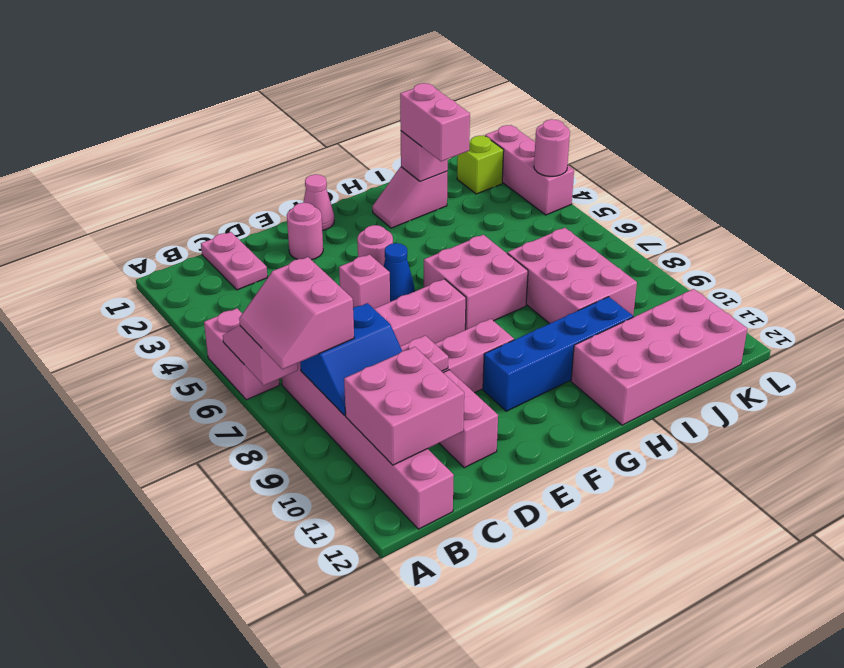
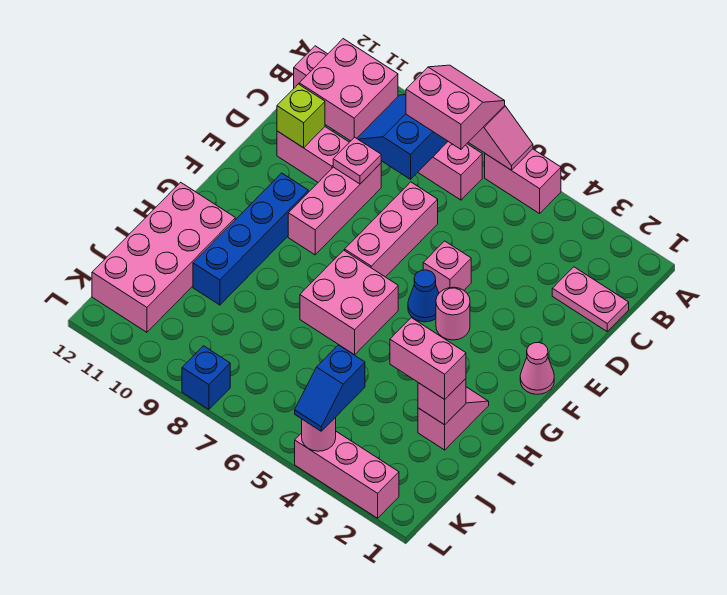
pink 1x1 round brick [287,203,323,260] -> none
pink 2x3 brick [507,228,637,324] -> none
lime 1x1 brick [457,135,504,194] -> lime 1x1 brick moved to [277,84,325,148]
none -> blue 1x2 slope [295,345,365,431]
none -> blue 1x1 brick [182,346,230,409]

